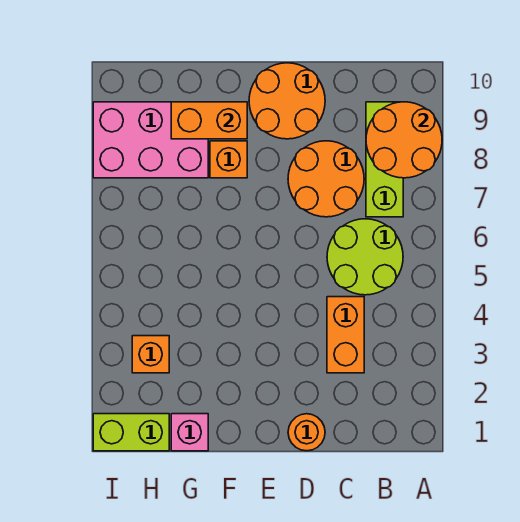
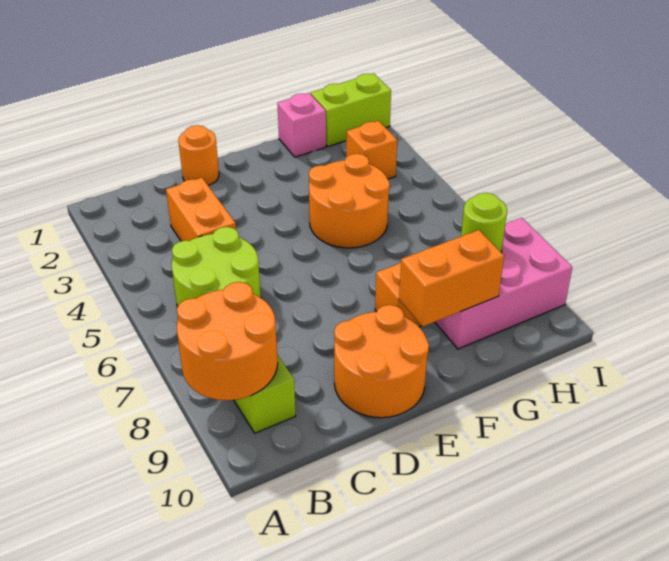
orange 2x2 round brick [288,141,364,217] -> orange 2x2 round brick moved to [309,154,390,248]
none -> lime 1x1 round brick [461,193,507,252]

